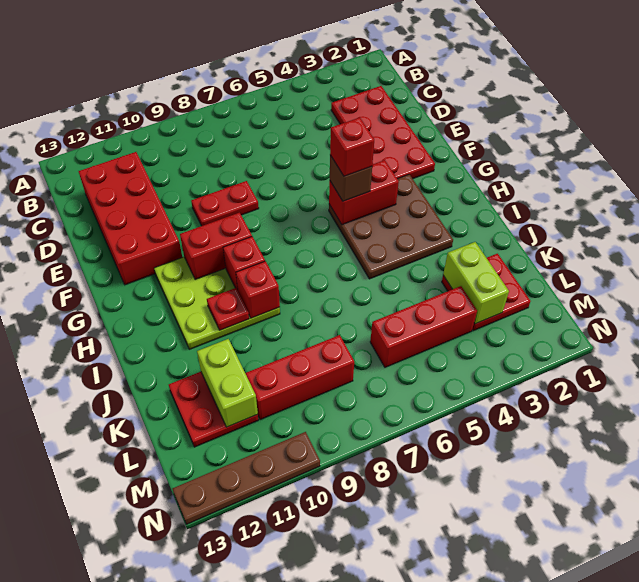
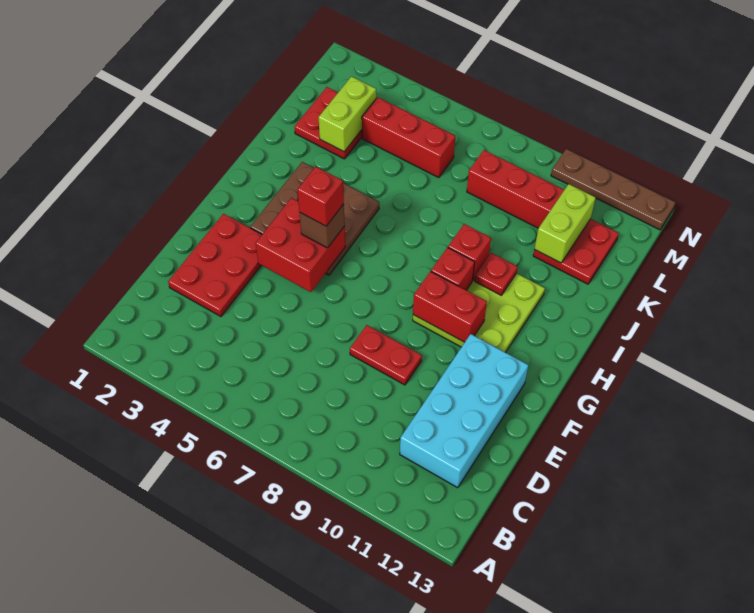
red 2x4 plate [331,86,435,179] -> red 2x3 plate [168,214,262,317]
red 2x4 brick [79,152,182,285] -> cyan 2x4 brick [400,334,528,488]
red 1x2 brick [329,160,399,225] -> red 2x2 brick [256,198,345,292]

